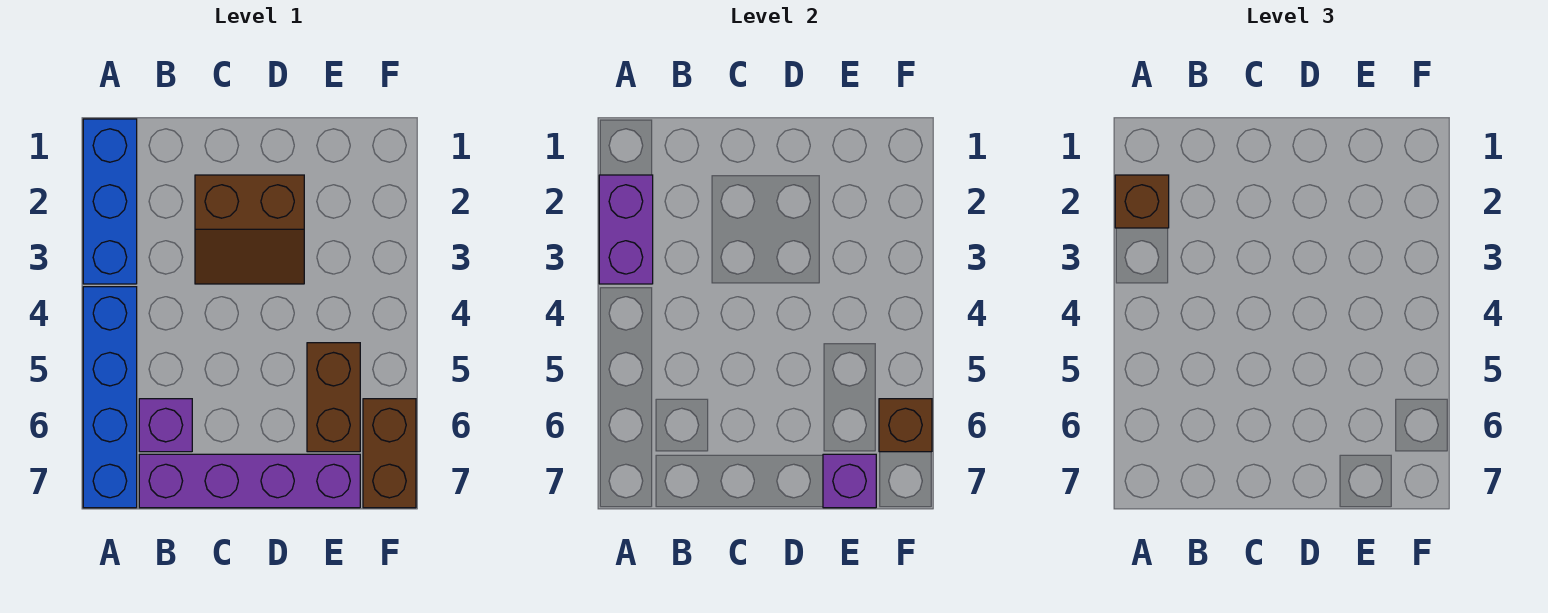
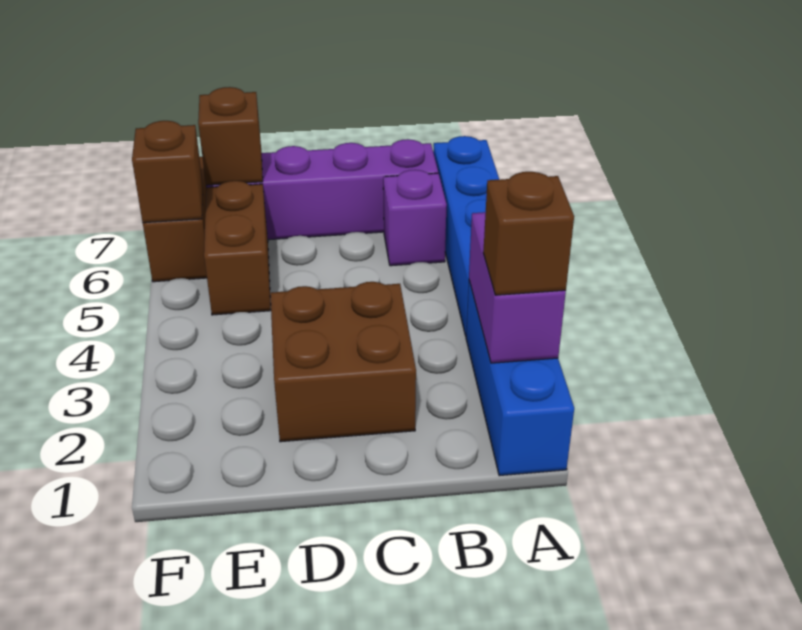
brown 2x2 slope [195,175,304,284] -> brown 2x2 brick [270,282,416,442]
purple 1x1 brick [823,454,876,508] -> brown 1x1 brick [198,87,263,185]

